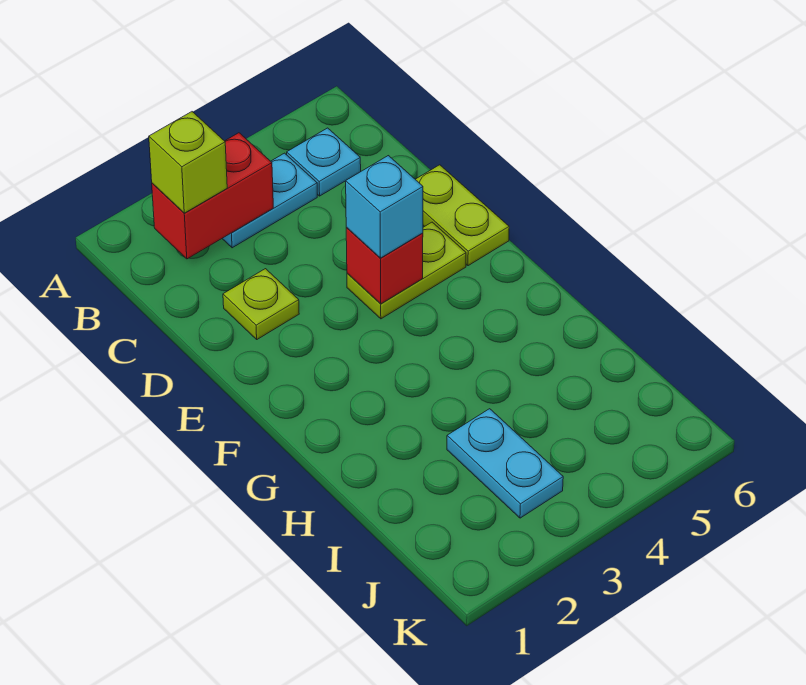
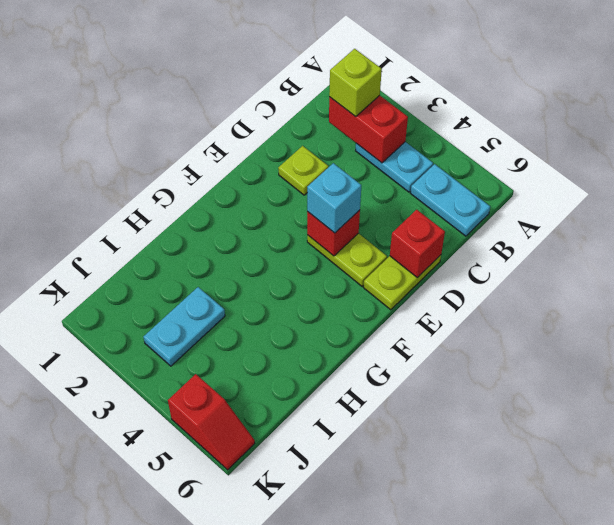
cyan 1x1 plate [287,128,361,196] -> cyan 1x2 plate [411,164,490,236]
none -> red 1x1 brick [390,210,445,278]
none -> red 1x2 slope [168,374,255,470]

